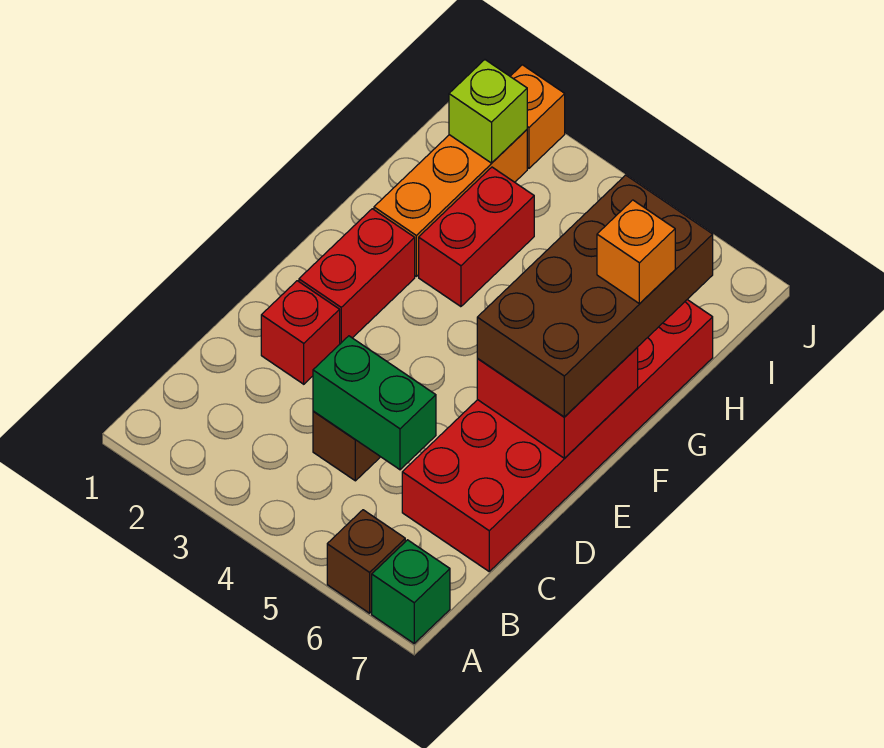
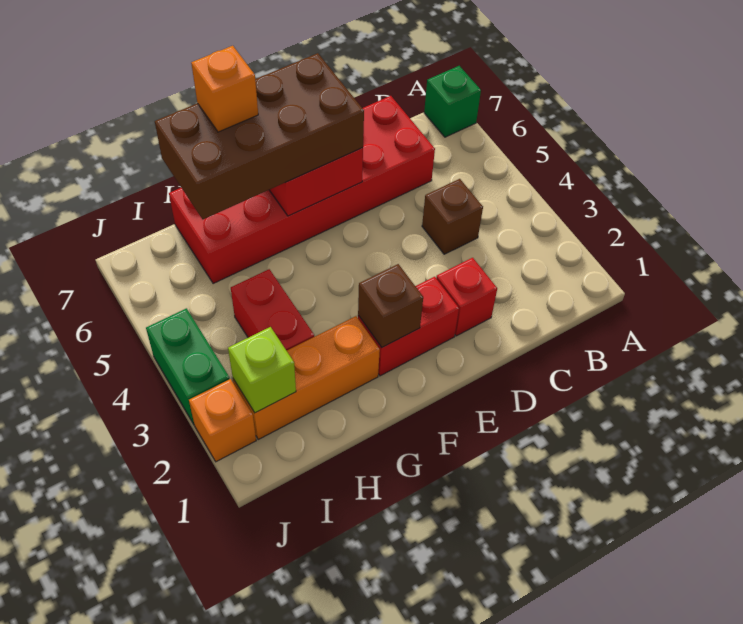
brown 1x1 brick [327,510,405,613] -> brown 1x1 brick moved to [358,264,423,347]
green 1x2 brick [313,336,436,470] -> green 1x2 brick moved to [146,308,230,424]
red 1x2 brick [419,167,534,307] -> red 1x2 brick turned to [231,269,314,351]

